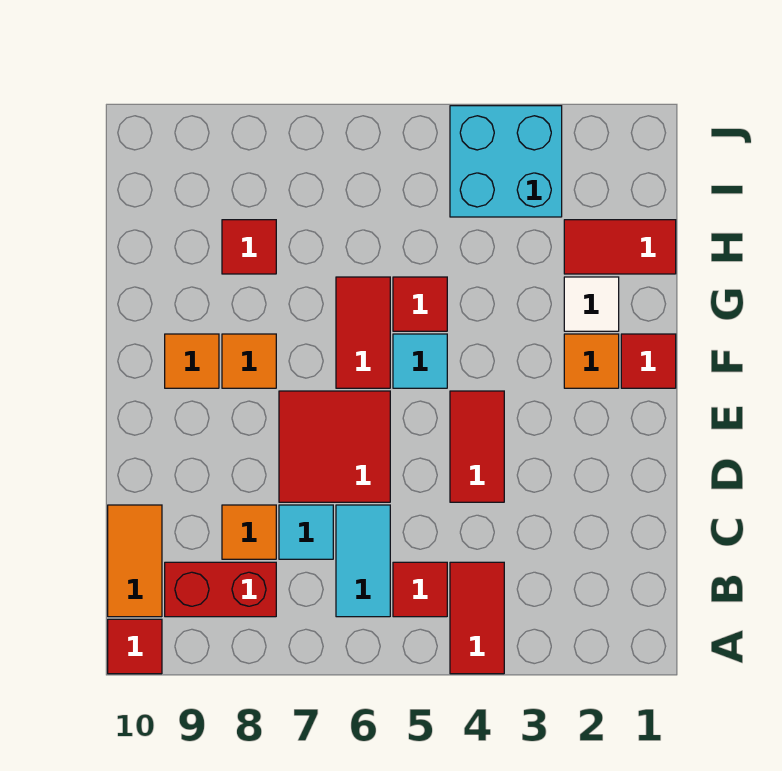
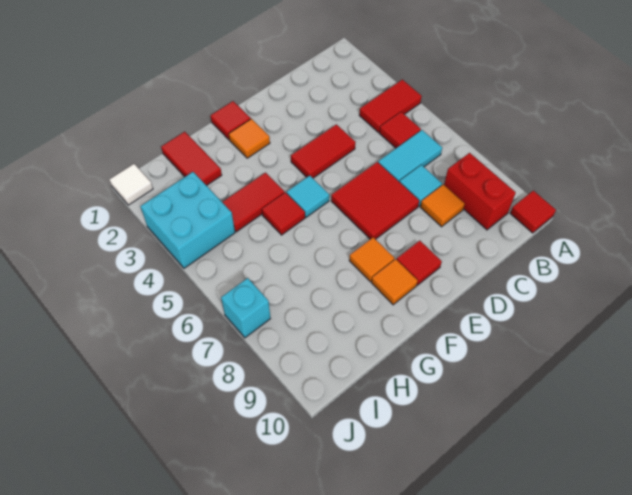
orange 1x2 tile [108,505,162,617] -> none
red 1x2 tile [336,277,390,388] -> red 1x2 tile moved to [222,173,285,232]
white 1x1 tile [564,277,619,331] -> white 1x1 tile moved to [109,164,153,205]
red 1x1 tile [222,220,276,274] -> red 1x1 tile moved to [397,241,442,285]
none -> cyan 1x1 brick [221,278,270,338]

